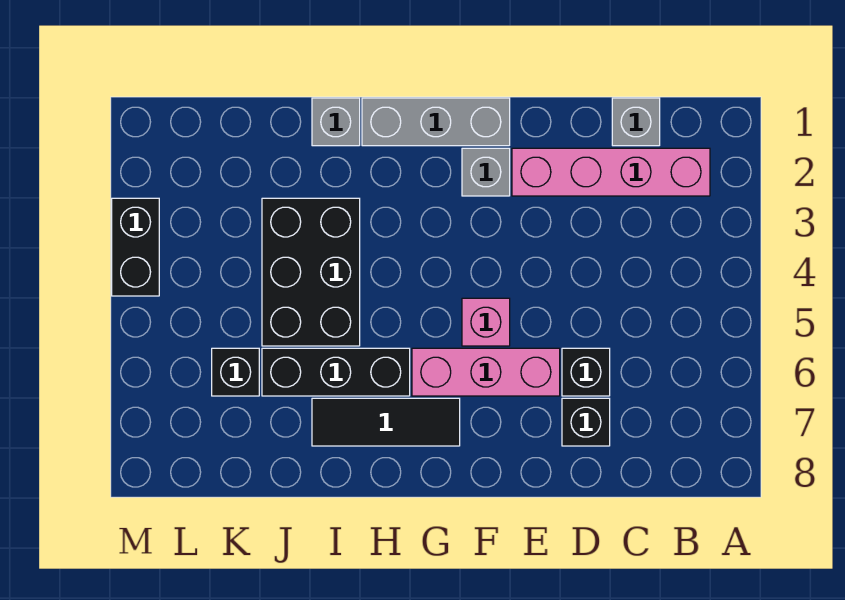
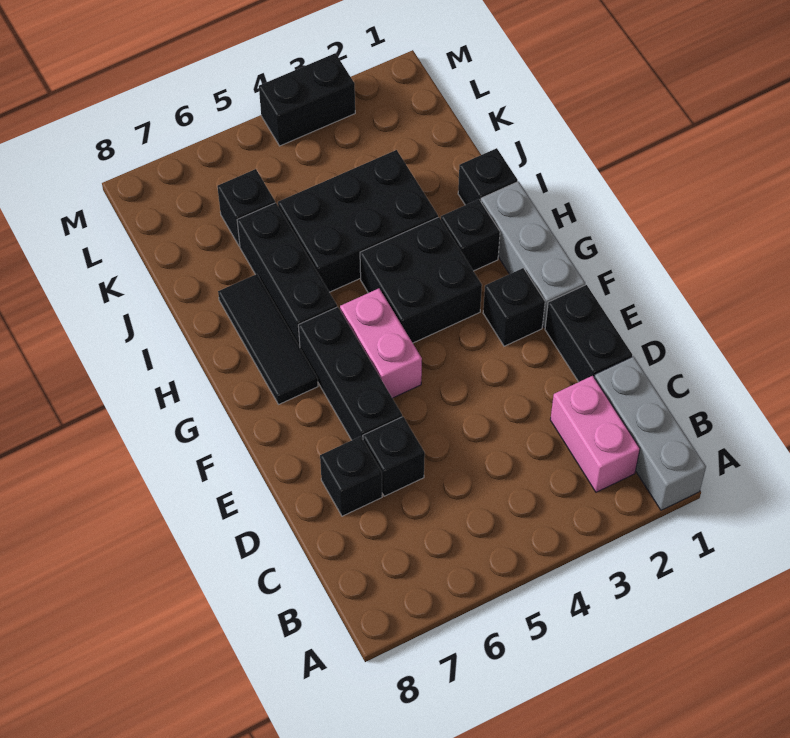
pink 1x4 brick [512,148,710,196] -> pink 1x2 brick [550,376,640,492]
grey 1x1 brick [612,98,660,146] -> grey 1x3 brick [594,356,706,510]
none -> black 1x2 brick [545,285,632,382]
pink 1x3 brick [412,348,560,396] -> black 1x3 brick [298,307,402,440]
grey 1x1 brick [462,148,510,196] -> black 1x1 brick [483,268,545,346]
pink 1x1 brick [462,298,510,346] -> pink 1x2 brick [340,288,422,398]
none -> black 2x2 brick [360,217,482,343]
none -> black 1x1 brick [441,199,500,271]
grey 1x1 brick [312,98,360,146] -> black 1x1 brick [458,148,518,205]

